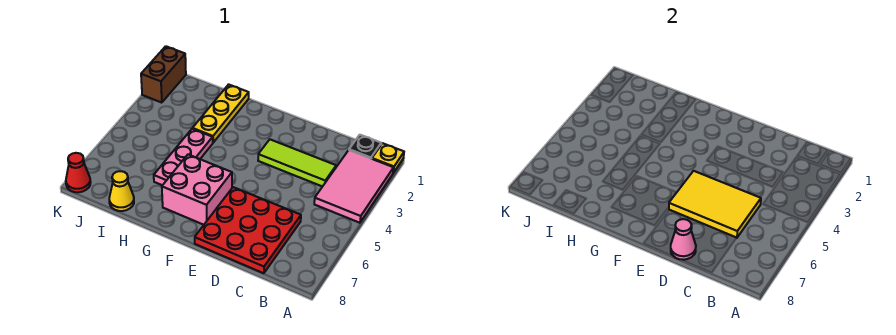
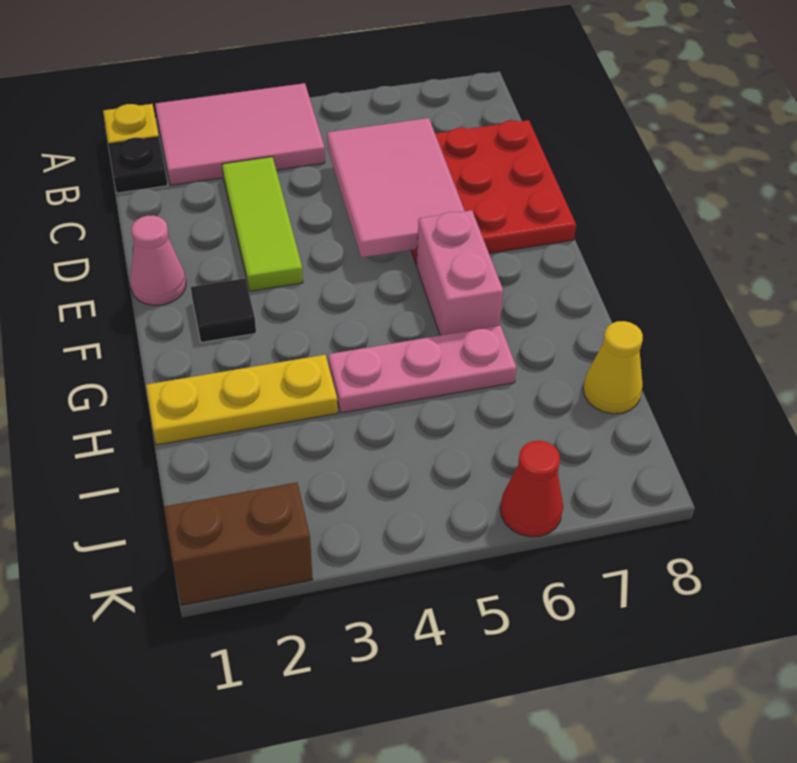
yellow 2x3 tile [669,171,761,238] -> pink 2x3 tile [327,118,464,258]
pink 1x1 cone [671,219,696,260] -> pink 1x1 cone moved to [130,216,186,305]
none -> black 1x1 tile [191,278,256,342]
pink 2x2 brick [162,155,232,225] -> pink 1x2 brick [417,210,503,335]
red 1x1 cone [66,153,91,192] -> red 1x1 cone moved to [500,441,563,537]

